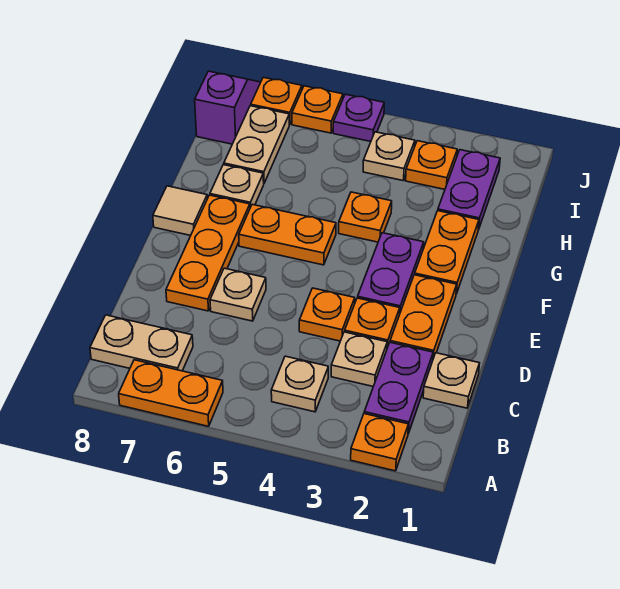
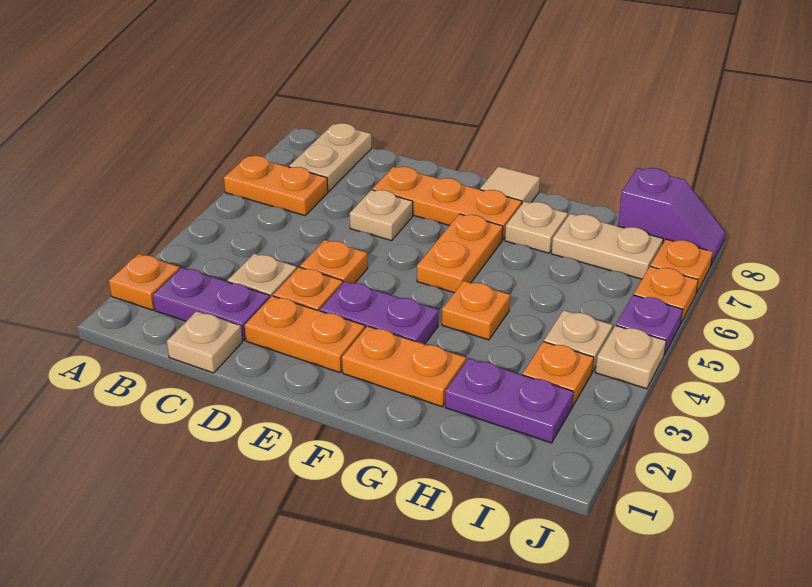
orange 1x2 plate [119,360,223,426] -> orange 1x2 plate turned to [224,156,328,216]
tan 1x1 plate [271,356,328,412] -> tan 1x1 plate moved to [595,326,666,389]

